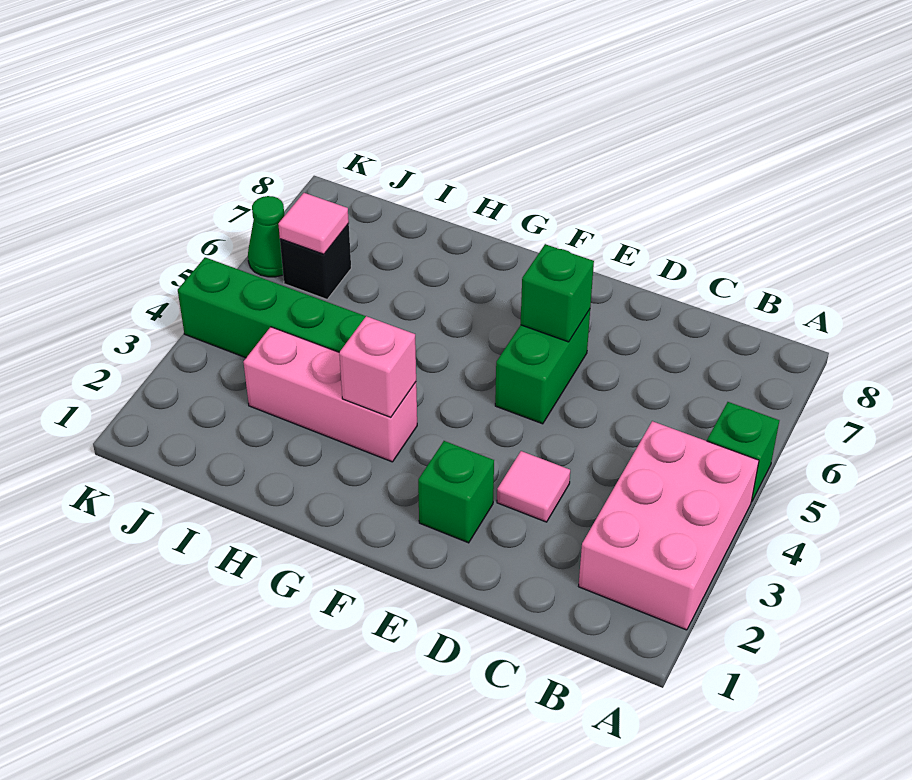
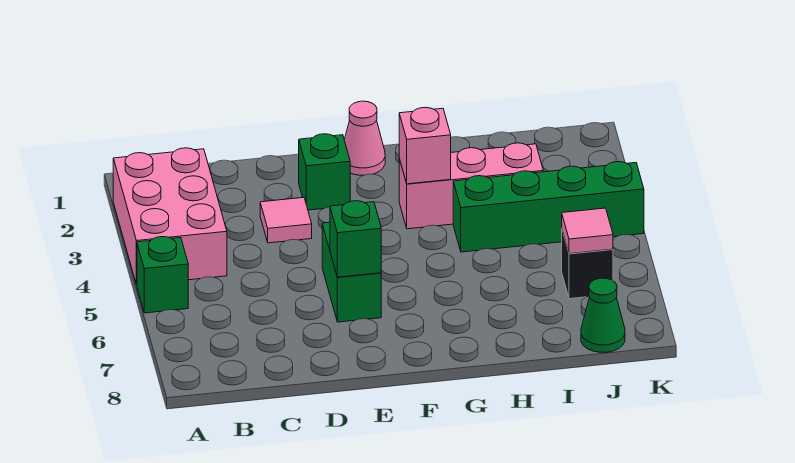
none -> pink 1x1 cone [344,101,385,175]
green 1x1 cone [248,196,284,277] -> green 1x1 cone moved to [581,278,625,352]

